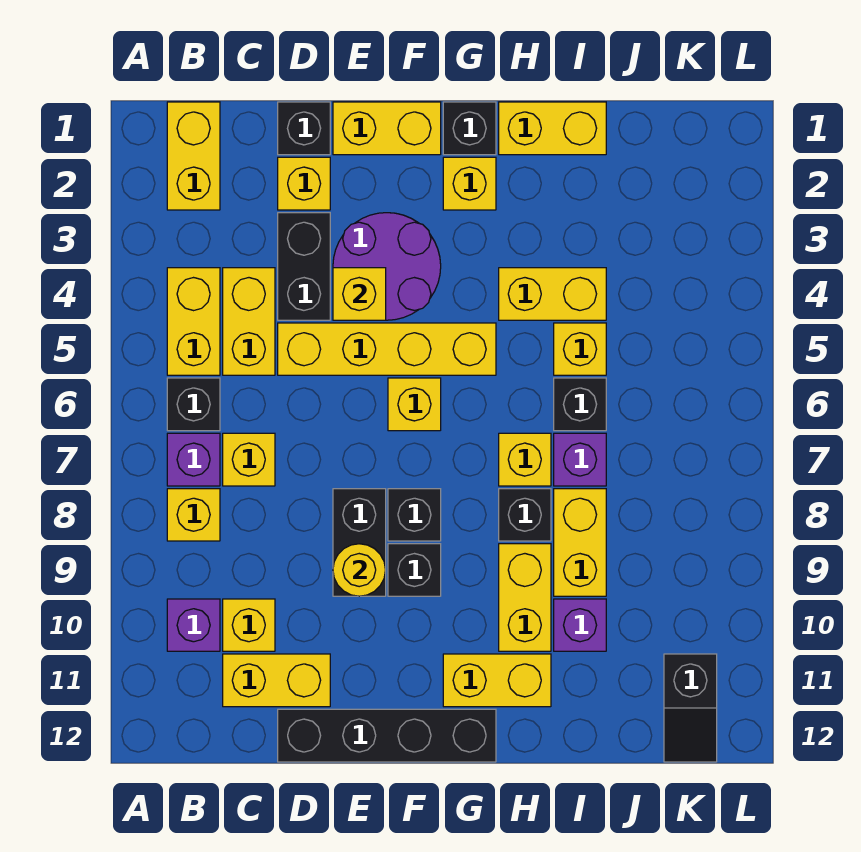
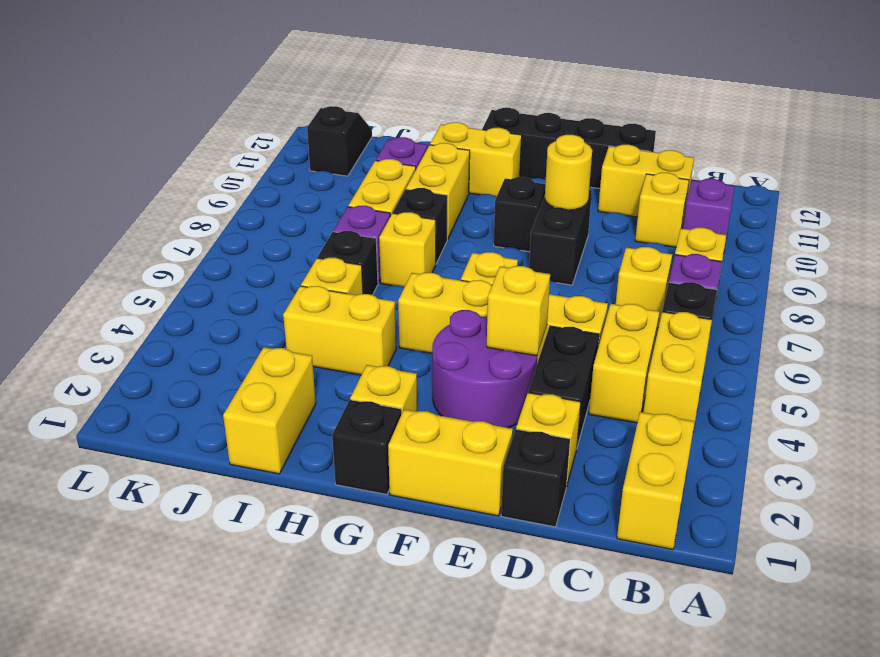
black 1x1 brick [388,489,441,541] -> none
yellow 1x2 brick [499,102,606,155] -> yellow 1x2 brick turned to [223,347,316,474]

